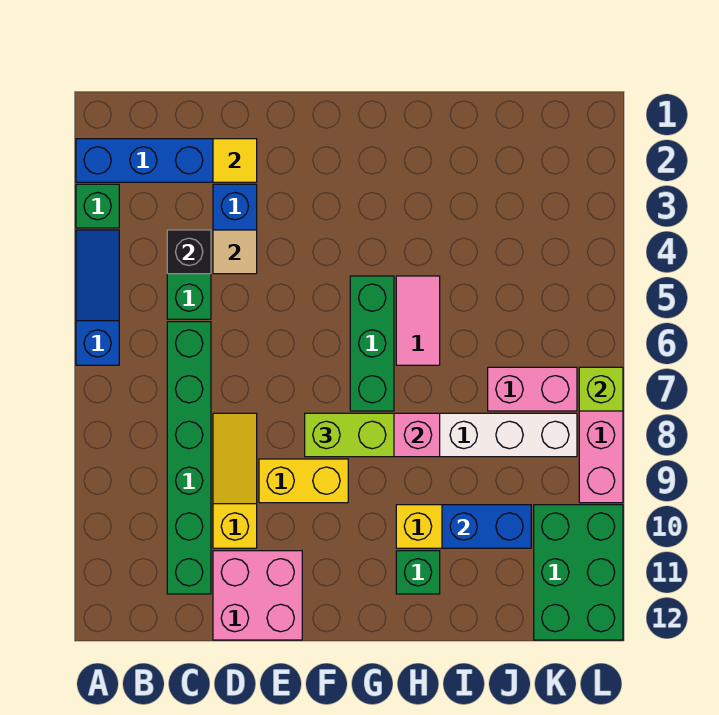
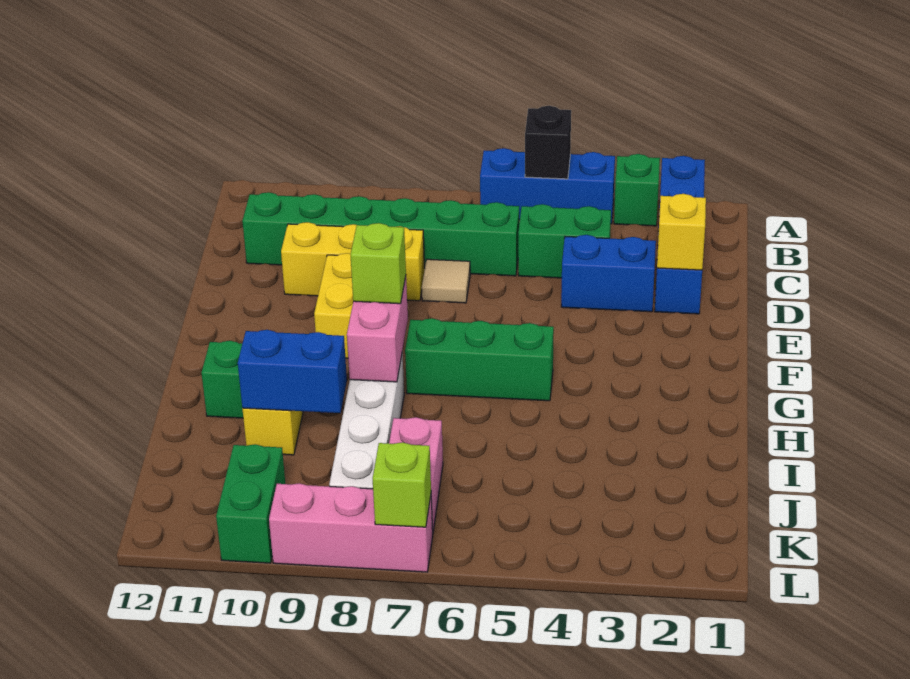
blue 1x3 slope [76,230,119,365] -> blue 1x3 brick [480,148,615,224]
black 1x1 brick [167,230,211,274] -> black 1x1 brick moved to [525,106,571,179]
yellow 1x1 tile [213,139,257,182] -> yellow 1x1 brick [657,194,706,270]
tan 1x1 tile [213,230,257,274] -> tan 1x1 tile moved to [422,259,470,303]
yellow 1x3 slope [213,413,257,548] -> yellow 1x3 brick [281,222,425,301]
pink 2x2 brick [213,551,302,640] -> none
lime 1x2 brick [305,413,394,457] -> lime 1x1 brick [351,223,406,304]
pink 1x2 tile [396,276,440,365] -> none
blue 1x2 brick [442,505,531,548] -> blue 1x2 brick turned to [238,330,347,413]
green 2x3 brick [534,505,623,640] -> green 1x2 brick [216,444,285,563]

